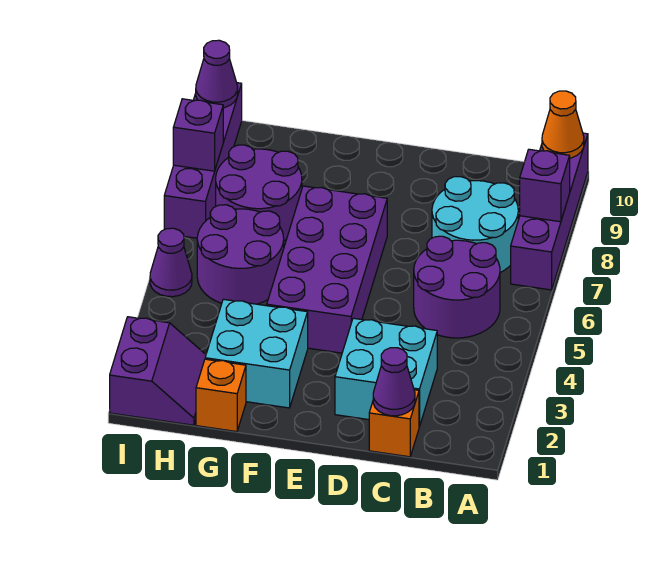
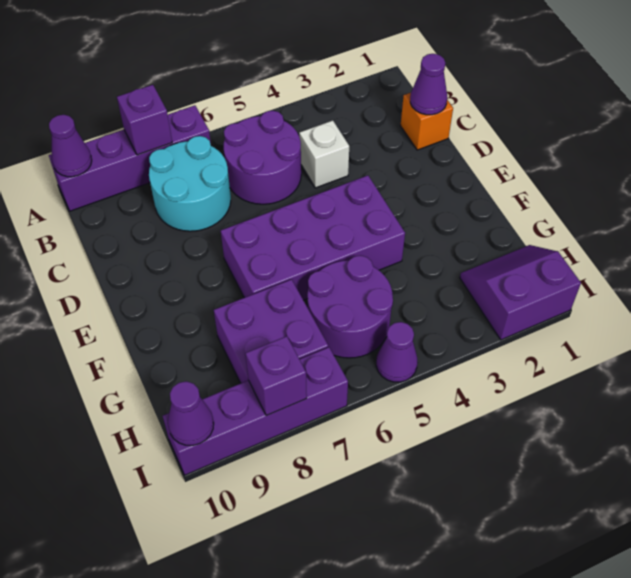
orange 1x1 cone [542,91,584,158] -> purple 1x1 cone [49,115,92,177]
cyan 2x2 brick [335,318,437,427] -> none
none -> white 1x1 brick [299,120,349,188]
cyan 2x2 brick [205,299,308,408] -> none
orange 1x1 brick [196,359,246,432] -> none
purple 2x2 round brick [216,145,302,241] -> purple 2x2 brick [214,279,328,383]

